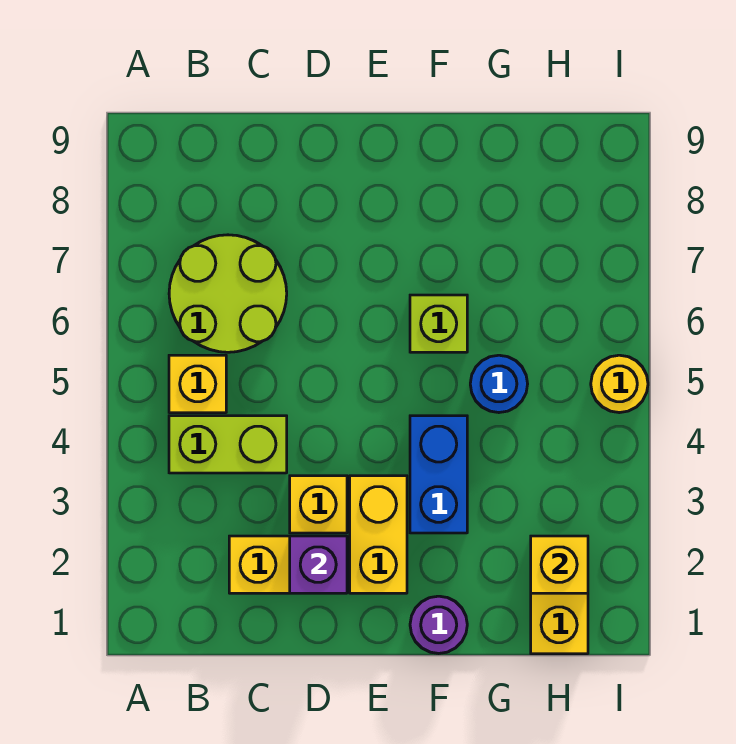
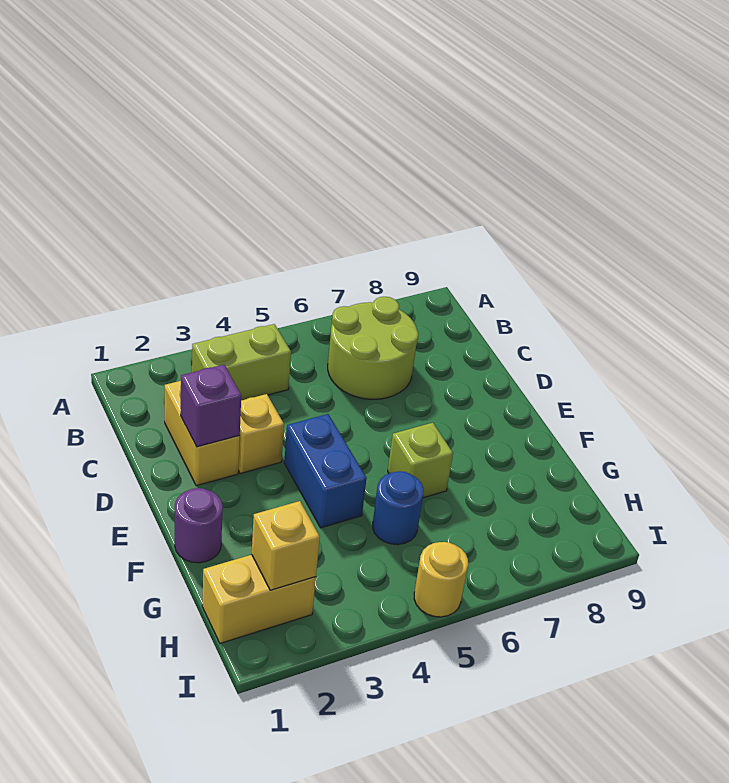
lime 1x2 brick [169,416,287,473] -> lime 1x2 brick turned to [192,324,291,401]
yellow 1x1 brick [169,355,226,413] -> none
yellow 1x2 brick [350,476,407,593] -> none
blue 1x2 brick [410,416,467,533] -> blue 1x2 brick turned to [284,414,367,528]

